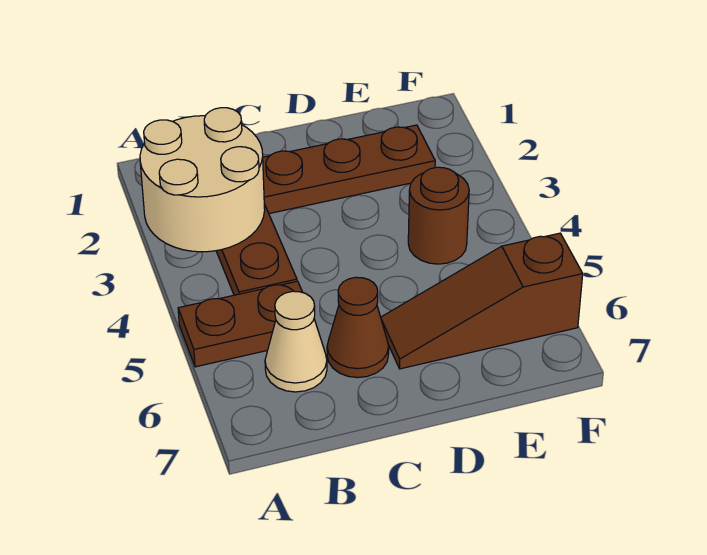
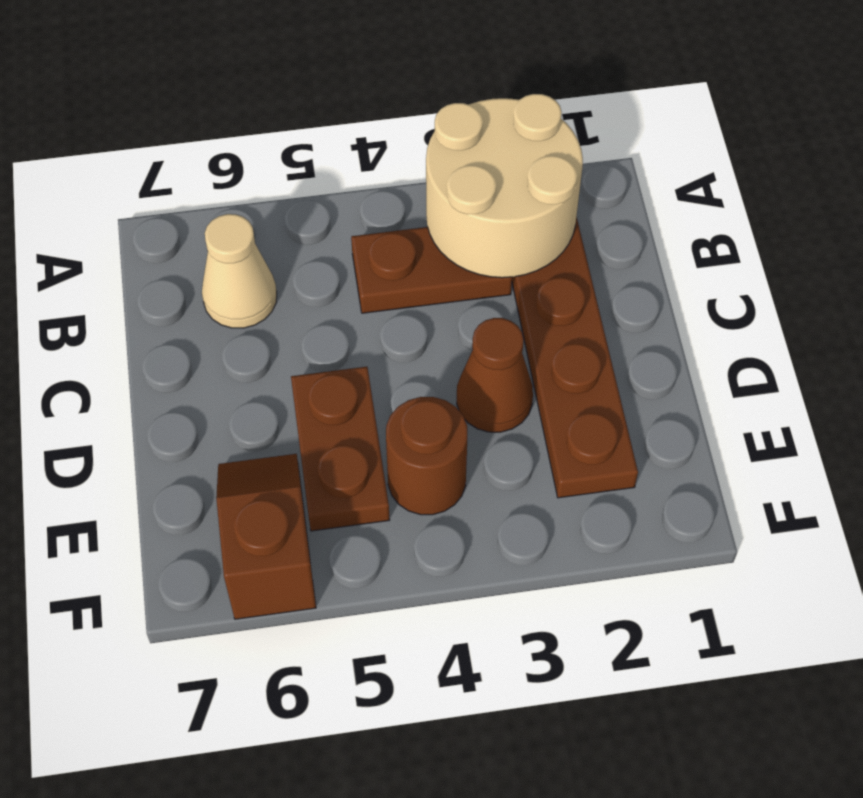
brown 1x2 plate [178,281,303,367] -> brown 1x2 plate moved to [291,367,390,531]
brown 1x1 cone [327,277,389,378] -> brown 1x1 cone moved to [457,318,533,432]
brown 1x3 slope [381,233,583,369] -> brown 1x2 slope [216,454,316,619]

